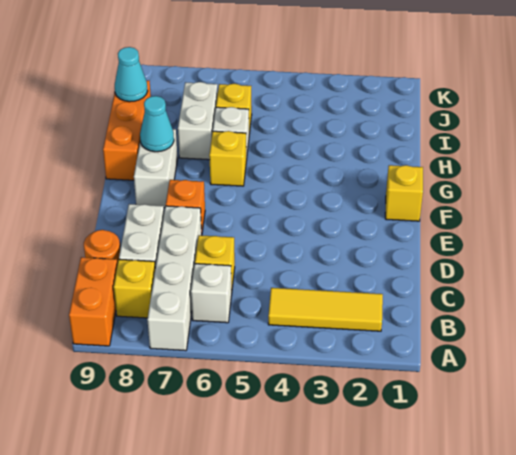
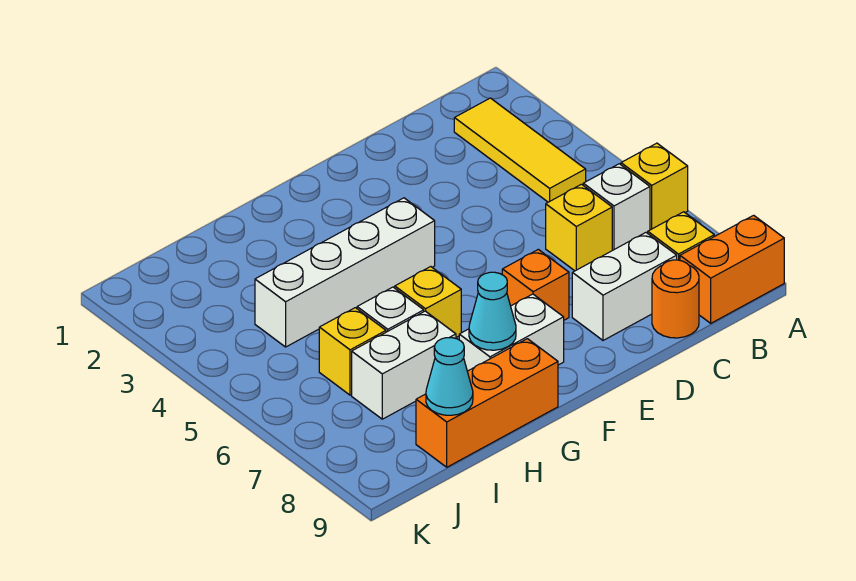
white 1x4 brick [147,206,202,351] -> white 1x4 brick moved to [255,198,435,347]
yellow 1x1 brick [385,165,423,221] -> yellow 1x1 brick moved to [621,143,688,230]

